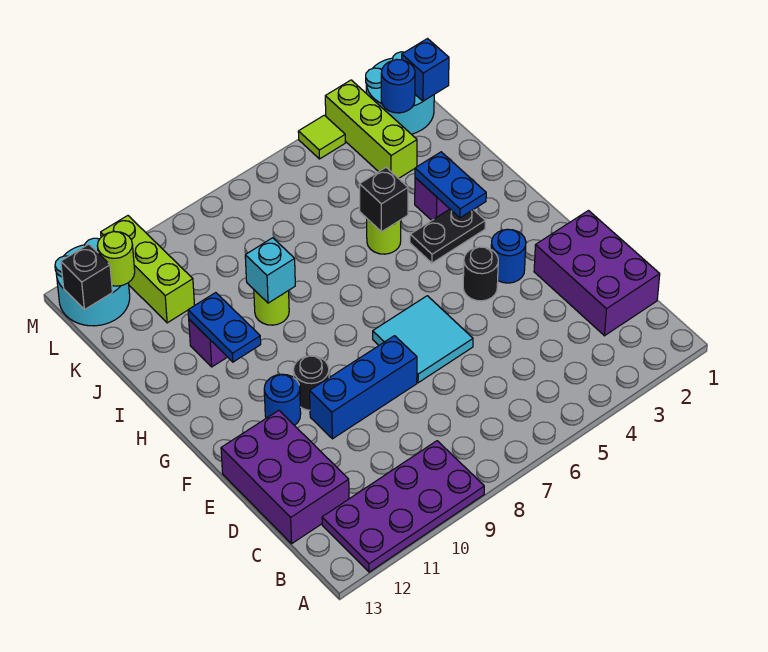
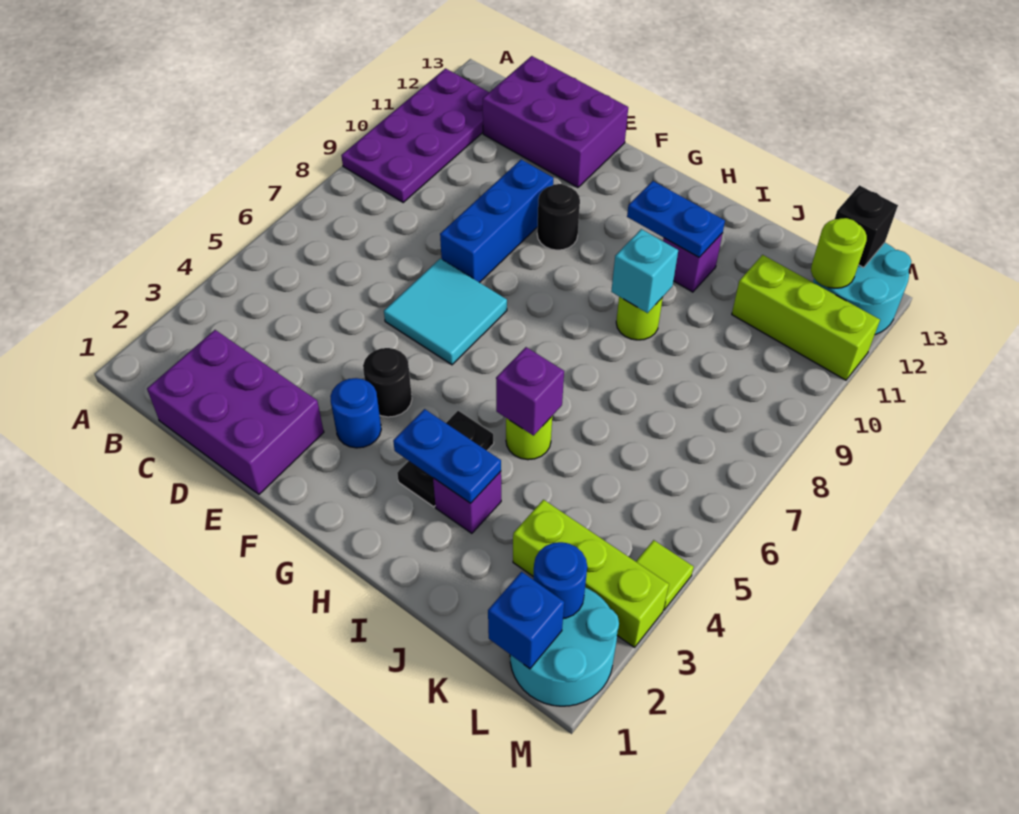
blue 1x1 round brick [264,374,301,426] -> none
black 1x1 brick [359,168,408,232] -> purple 1x1 brick [496,347,564,436]

